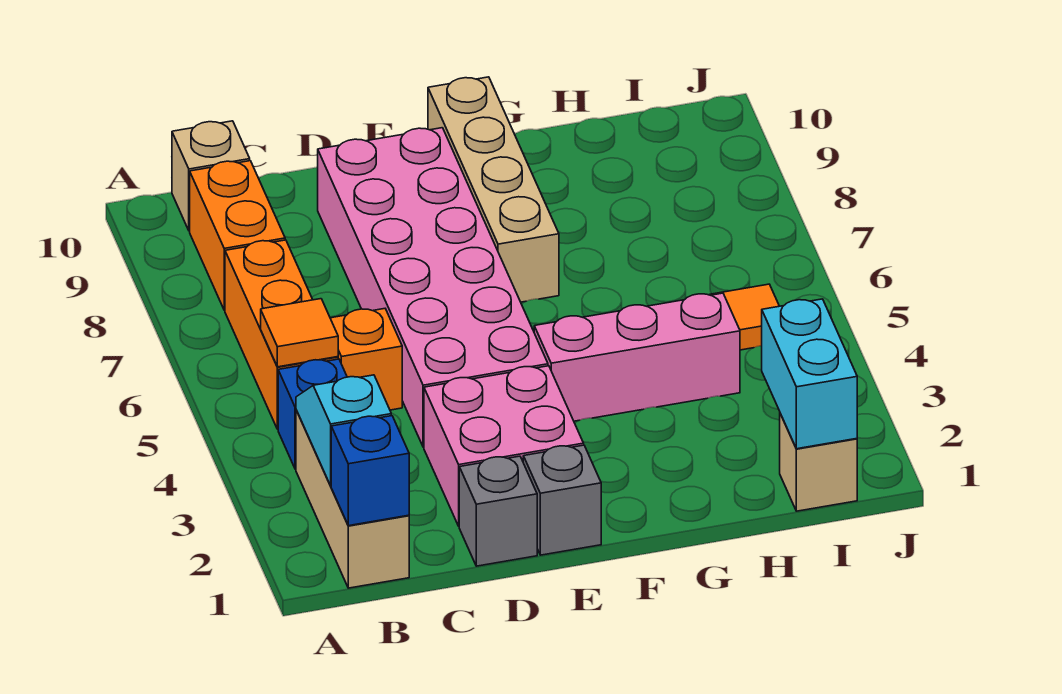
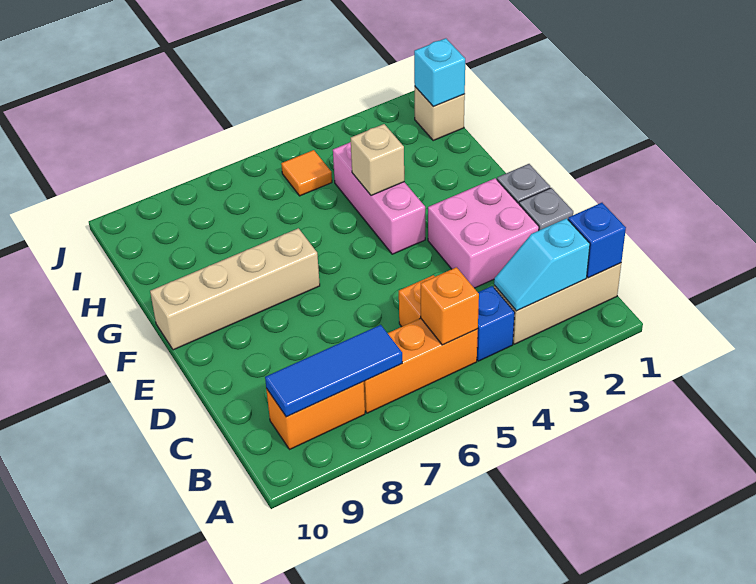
orange 1x1 tile [261,299,338,367] -> orange 1x1 brick [421,267,479,345]
none -> blue 1x3 tile [265,325,402,417]
tan 1x1 brick [172,121,250,231] -> tan 1x1 brick moved to [351,124,404,195]
pink 2x6 brick [318,128,548,447] -> none
cyan 1x2 brick [762,299,857,449] -> cyan 1x1 brick [414,38,465,107]

